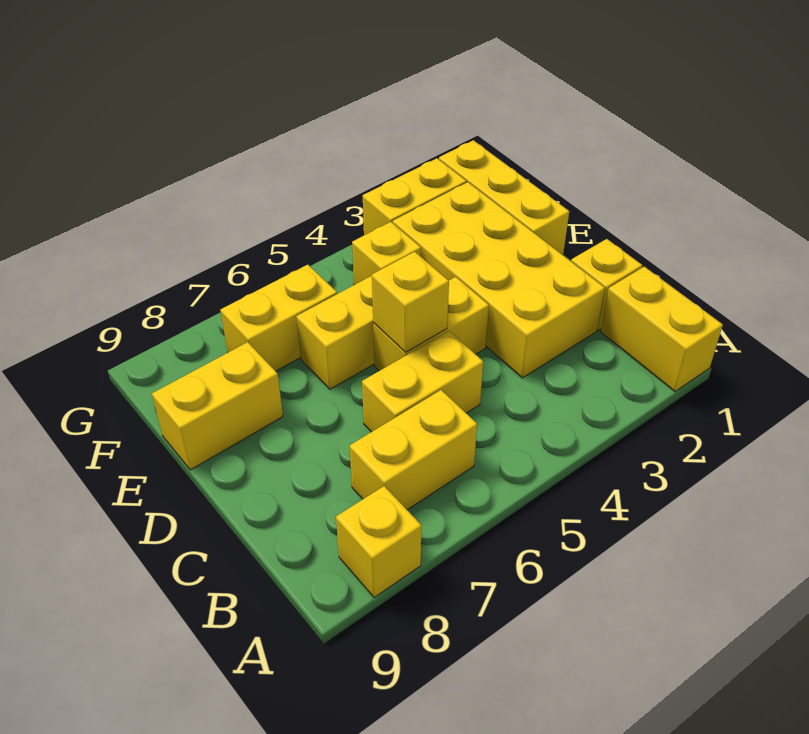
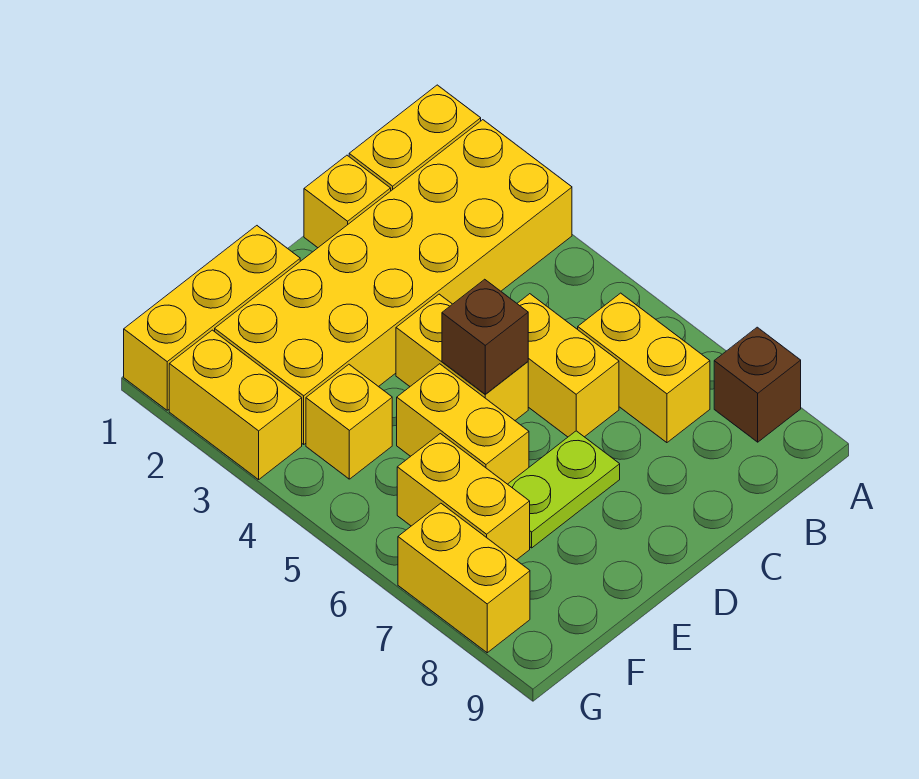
yellow 1x1 brick [336,486,421,598] -> brown 1x1 brick [714,327,801,442]
yellow 2x4 brick [393,182,605,378] -> yellow 2x6 brick [215,120,572,444]
yellow 1x1 brick [372,252,449,352] -> brown 1x1 brick [442,279,528,394]
none -> lime 1x2 plate [508,431,620,548]
yellow 1x2 brick [152,342,283,470] -> yellow 1x2 brick moved to [398,503,530,653]

